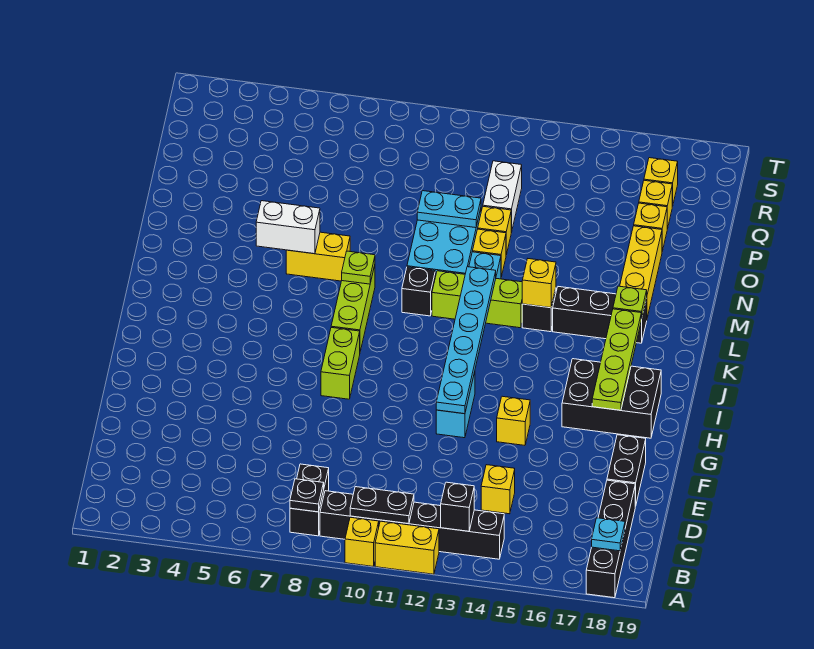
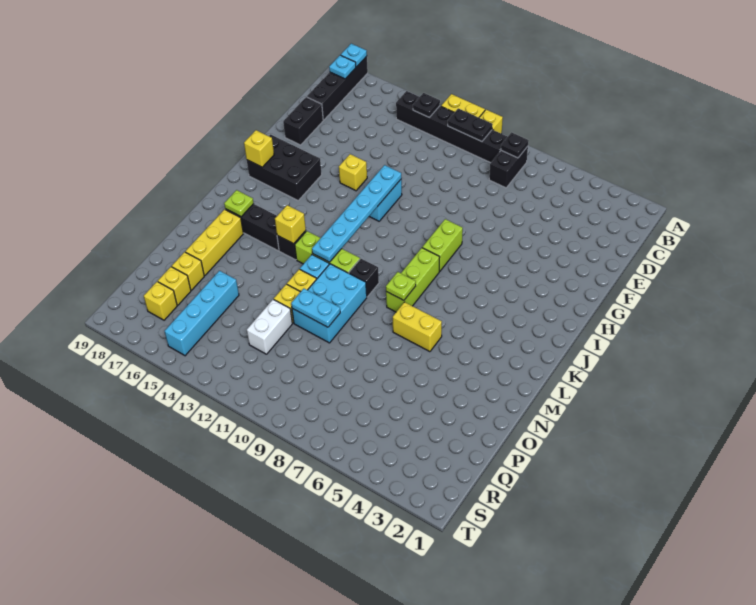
none -> cyan 1x1 plate [341,44,367,67]
black 1x1 brick [441,482,474,531] -> black 1x1 plate [413,93,440,117]
yellow 1x1 brick [481,465,515,514] -> yellow 1x1 brick moved to [244,130,274,167]
lime 1x4 plate [592,309,641,410] -> none
white 1x2 brick [256,201,320,254] -> none
none -> cyan 1x4 brick [165,271,239,356]

